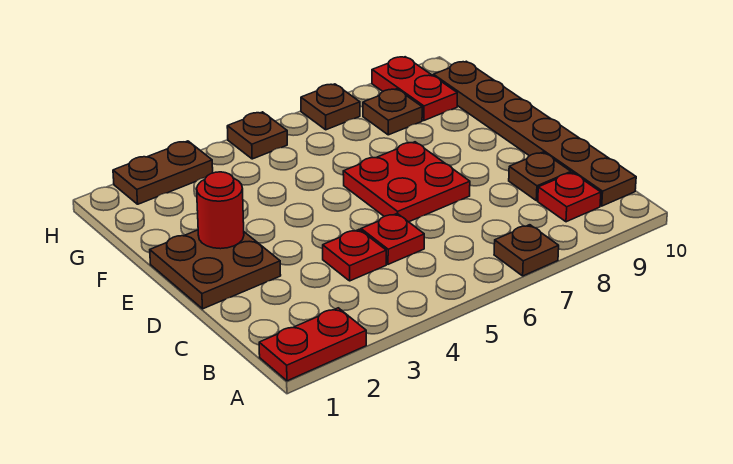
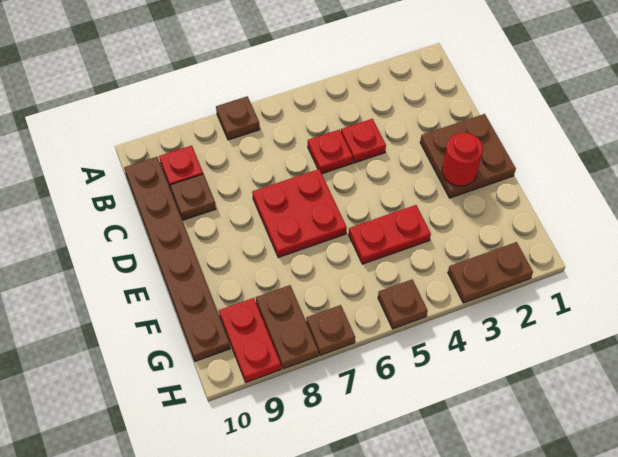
red 1x2 plate [259,308,366,381] -> red 1x2 plate moved to [349,205,431,264]
brown 1x1 plate [363,89,422,135] -> brown 1x2 plate [256,285,318,369]

